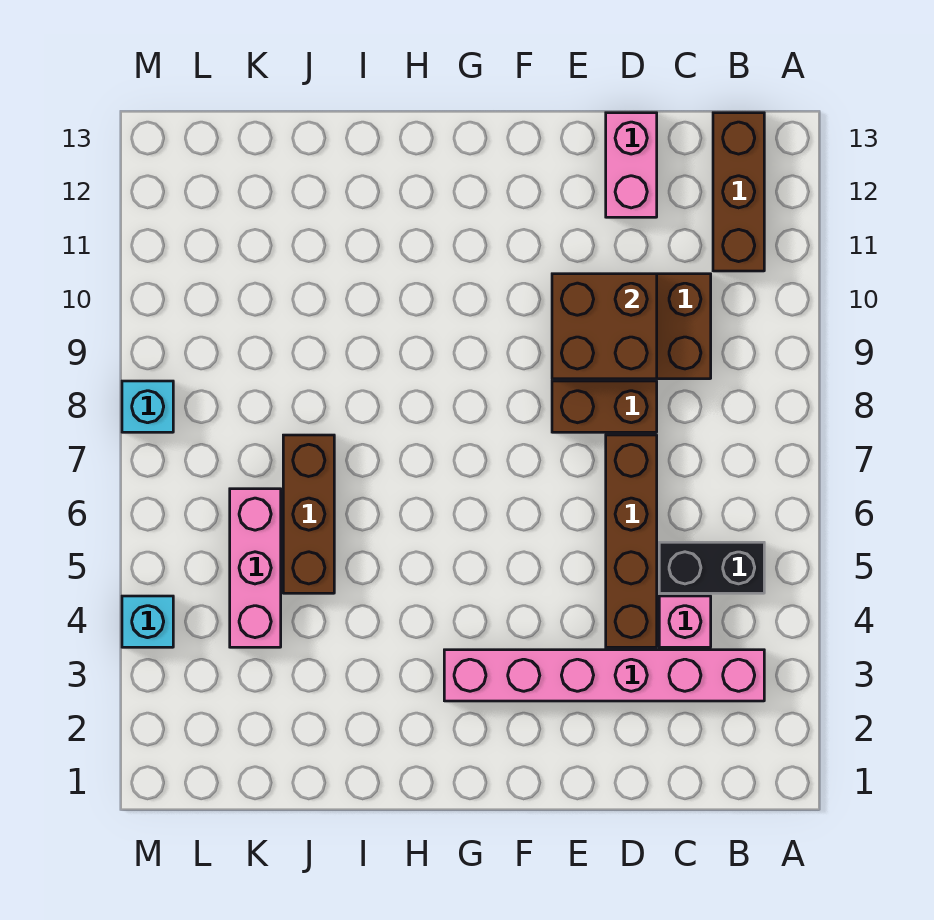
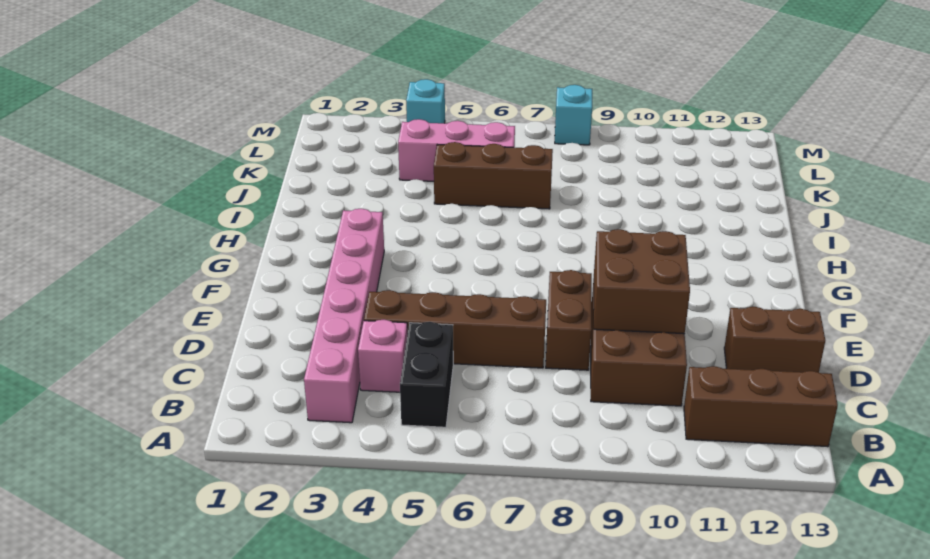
pink 1x2 brick [606,113,657,217] -> brown 1x2 brick [724,307,825,372]

